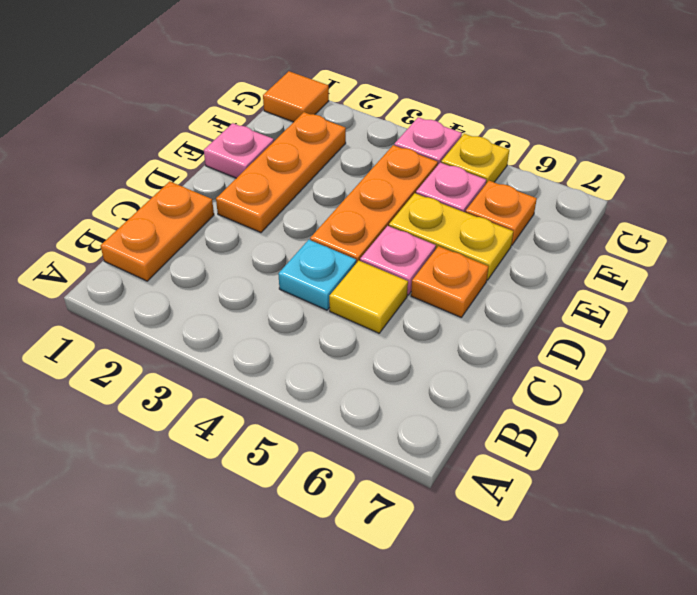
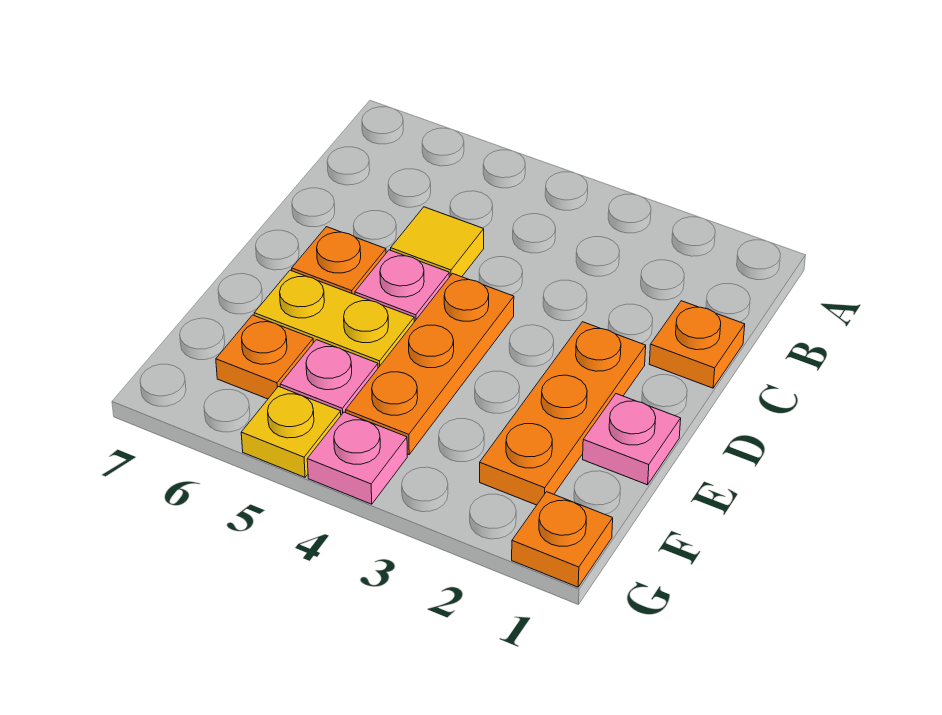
orange 1x2 plate [101,181,214,281] -> orange 1x1 plate [649,301,745,388]
cyan 1x1 plate [278,240,356,310] -> none
orange 1x1 tile [263,71,329,122] -> orange 1x1 plate [512,492,613,587]

